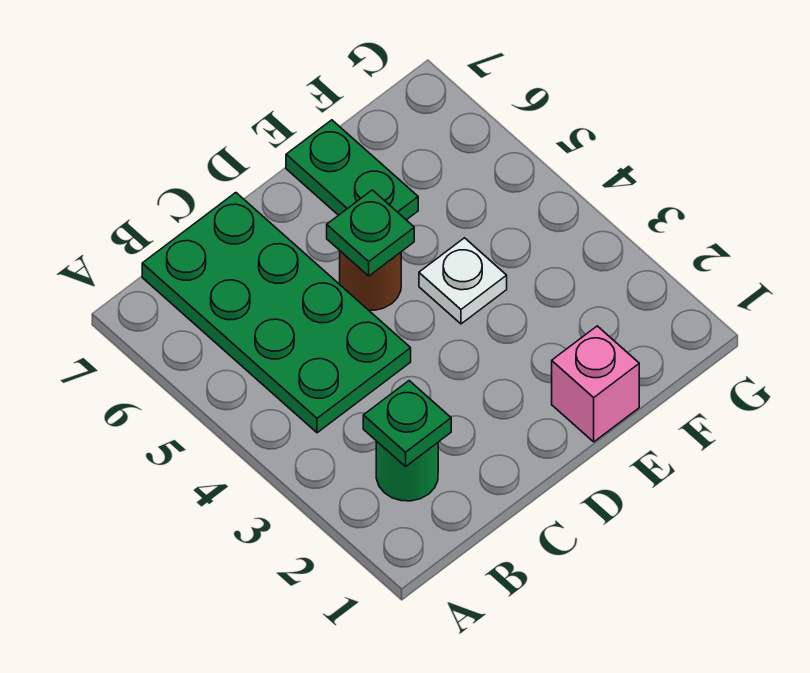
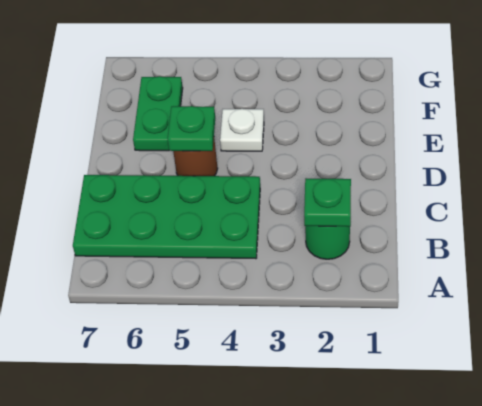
pink 1x1 brick [552,326,639,442] -> none
green 1x2 plate [286,120,418,220] -> green 1x2 plate turned to [133,76,183,151]

